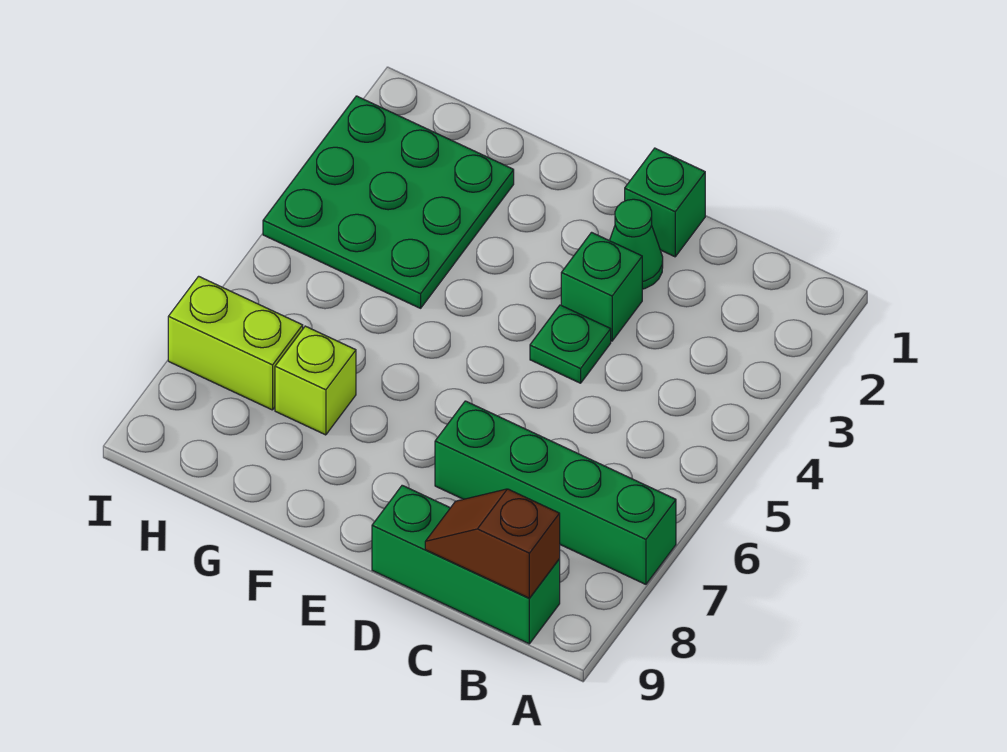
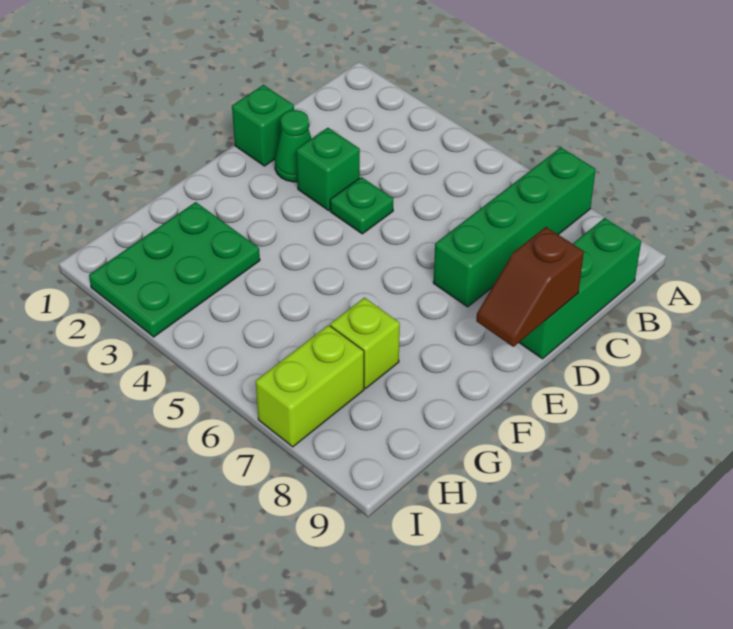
brown 1x2 slope [425,489,560,598] -> brown 1x2 slope moved to [476,227,584,347]
green 3x3 plate [263,96,514,308] -> green 2x3 plate [89,202,260,337]

